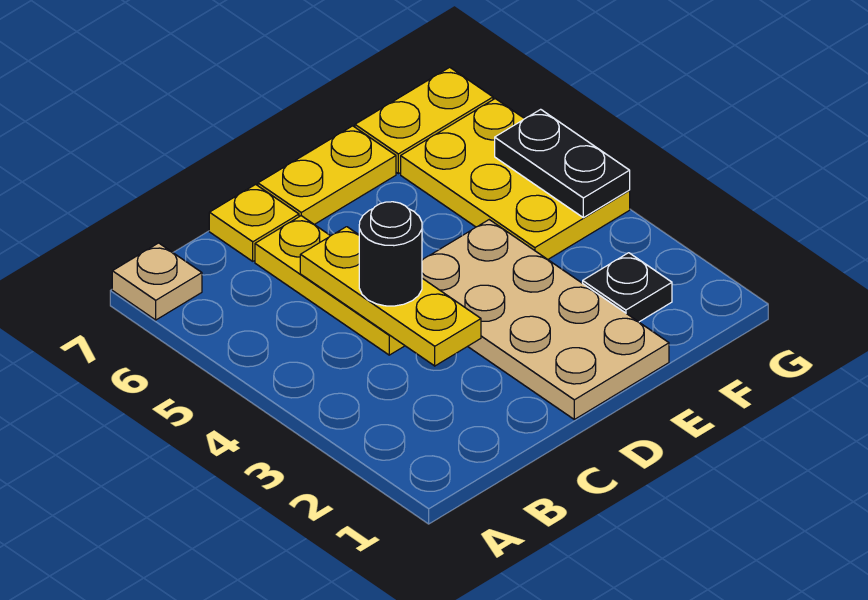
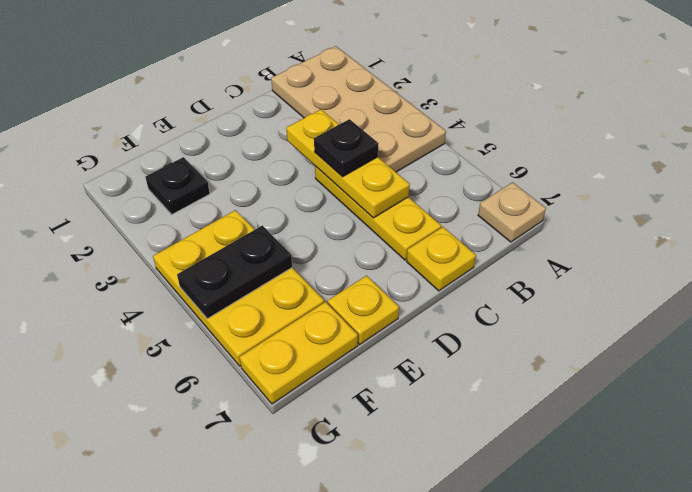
black 1x1 round brick [359,202,422,306] -> black 1x1 plate [314,119,378,177]
tan 2x4 plate [422,220,669,419] -> tan 2x4 plate moved to [271,46,446,172]
yellow 1x2 plate [258,126,396,224] -> yellow 1x1 plate [328,276,399,345]
black 1x2 plate [495,109,630,218] -> black 1x2 plate turned to [177,226,292,319]

